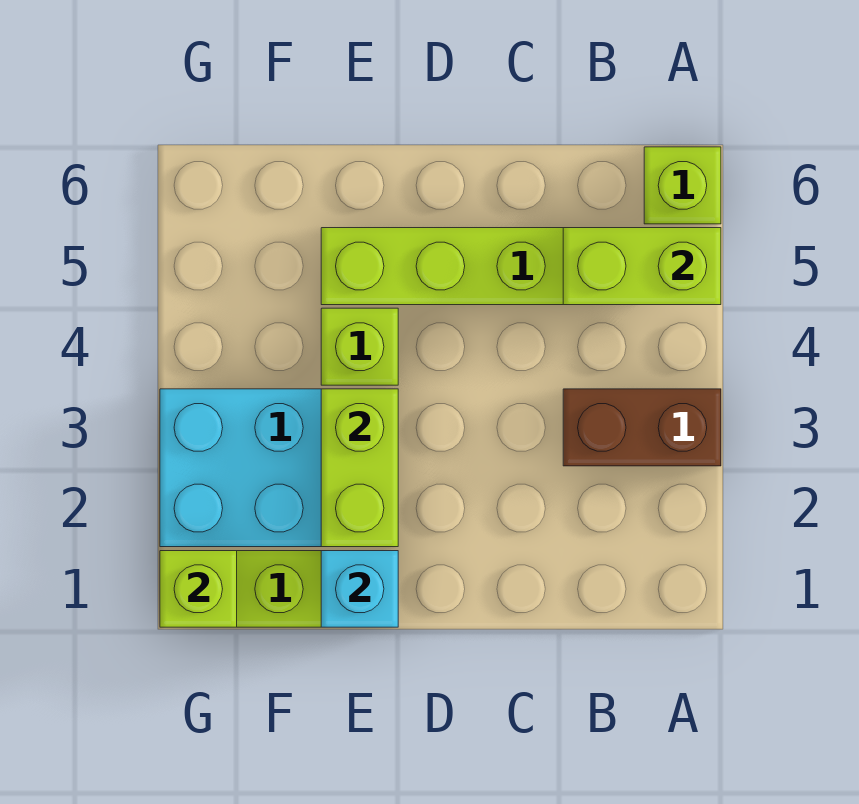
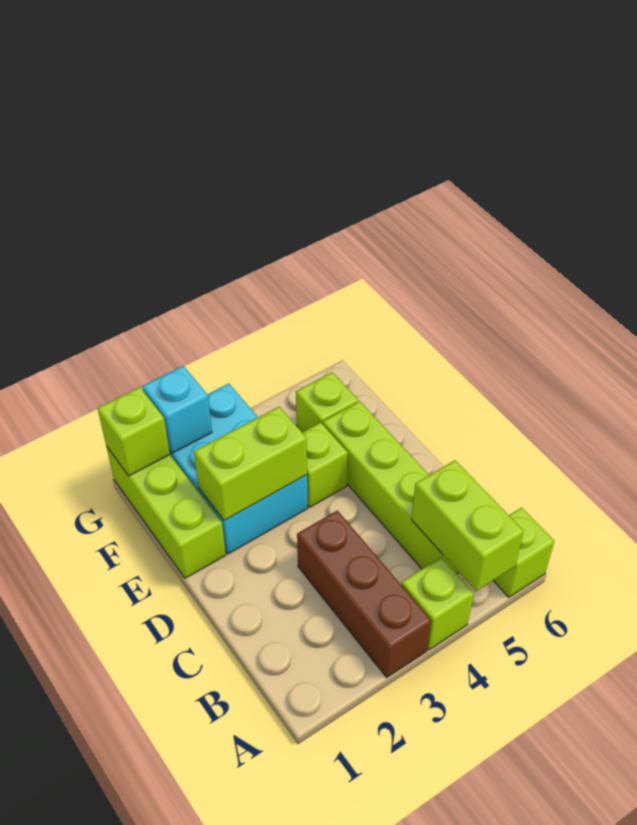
brown 1x2 brick [563,389,721,466] -> brown 1x3 brick [297,510,431,677]
none -> lime 1x1 brick [401,557,474,650]
cyan 1x1 brick [321,551,398,627] -> cyan 1x1 brick moved to [142,366,212,453]
none -> lime 1x1 brick [296,372,358,432]

